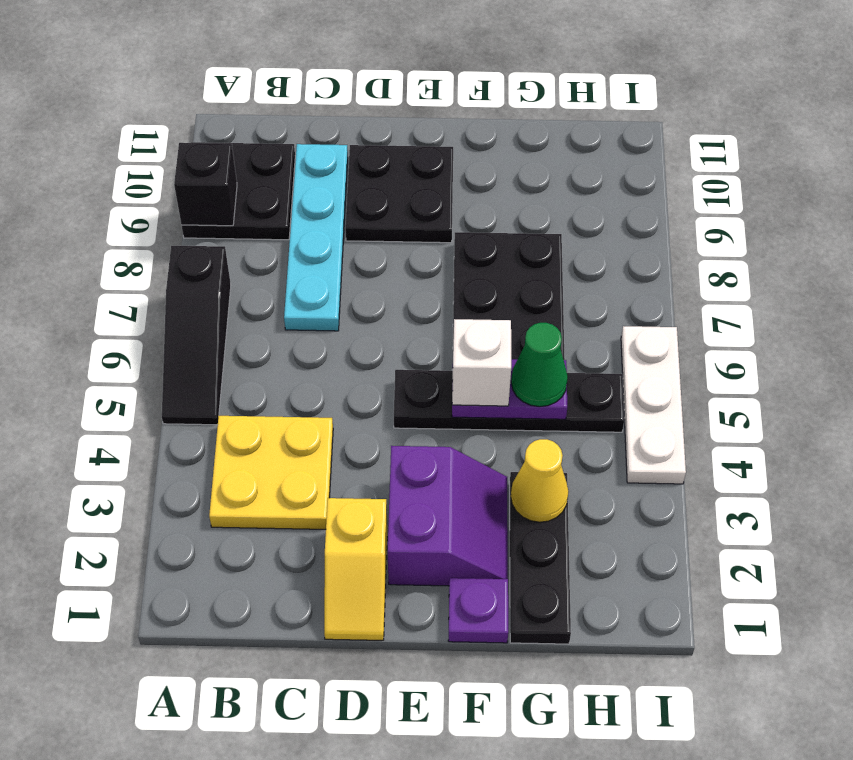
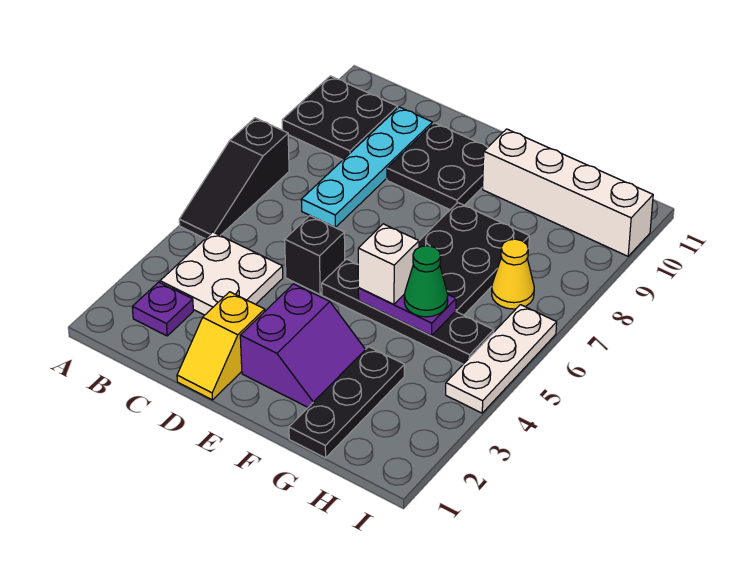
black 1x1 brick [174,143,237,226] -> black 1x1 brick moved to [285,216,345,294]
yellow 2x2 plate [209,416,333,529] -> white 2x2 plate [160,232,283,315]
purple 1x1 plate [448,578,508,643] -> purple 1x1 plate moved to [132,282,193,336]
none -> white 1x4 brick [483,129,653,256]
yellow 1x1 cone [511,439,569,522] -> yellow 1x1 cone moved to [492,239,534,309]

